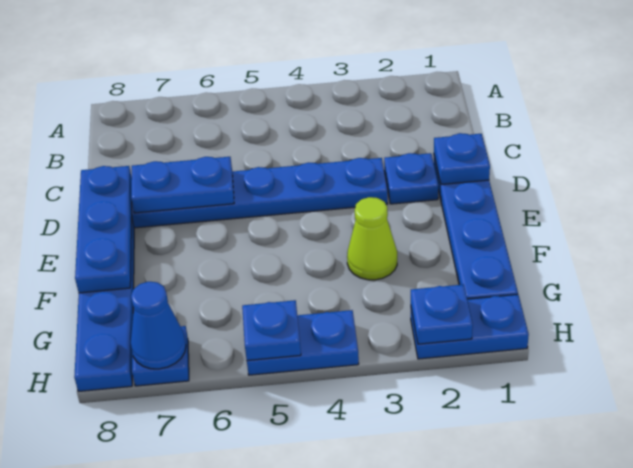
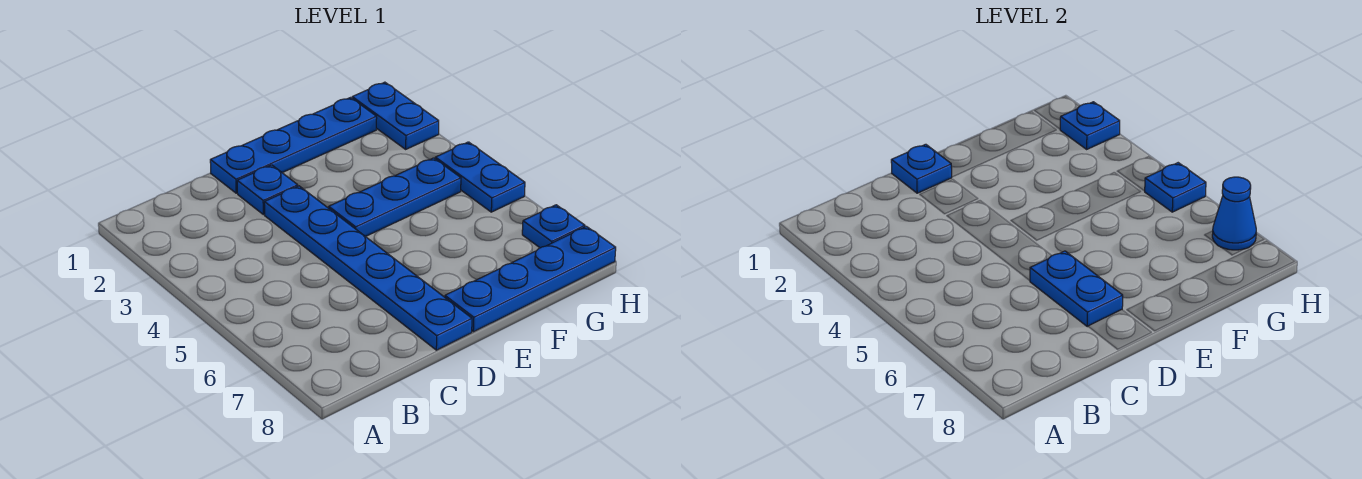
blue 1x3 plate [75,166,132,293] -> blue 1x3 plate moved to [329,158,461,237]
lime 1x1 cone [347,197,397,280] -> none

